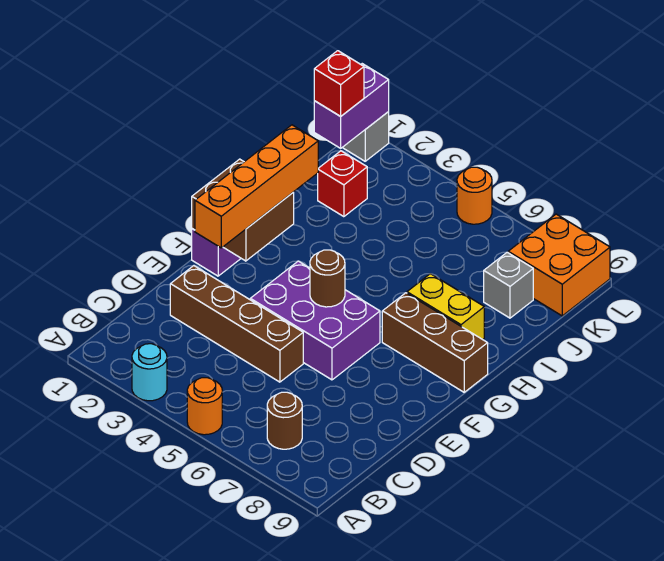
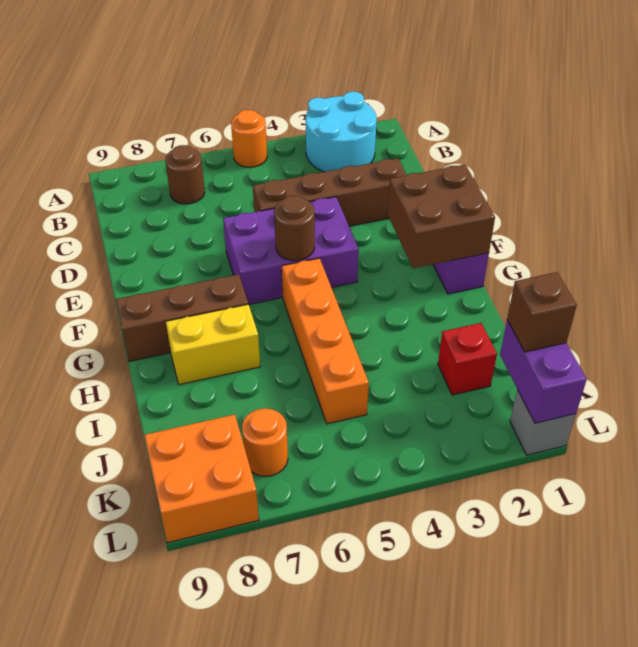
cyan 1x1 round brick [132,344,167,401] -> cyan 2x2 round brick [306,92,377,172]
orange 1x4 brick [195,125,318,248] -> orange 1x4 brick moved to [282,258,369,424]
grey 1x1 brick [484,252,533,318] -> none
red 1x1 brick [314,51,364,116] -> brown 1x1 brick [507,272,577,352]
orange 1x1 round brick [457,167,492,224] -> orange 1x1 round brick moved to [242,408,288,476]

